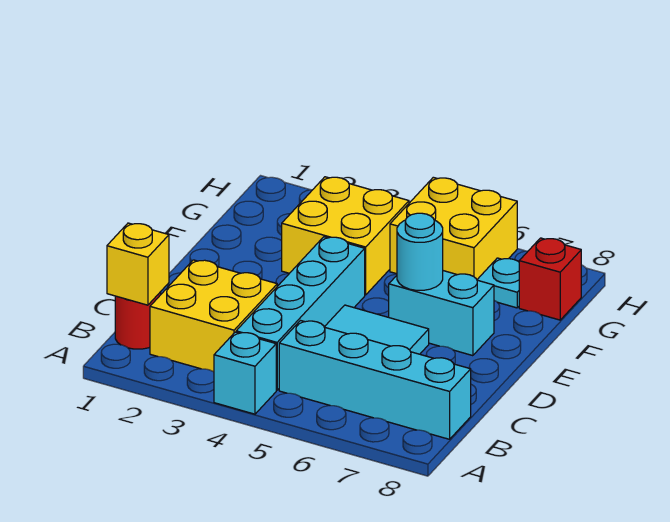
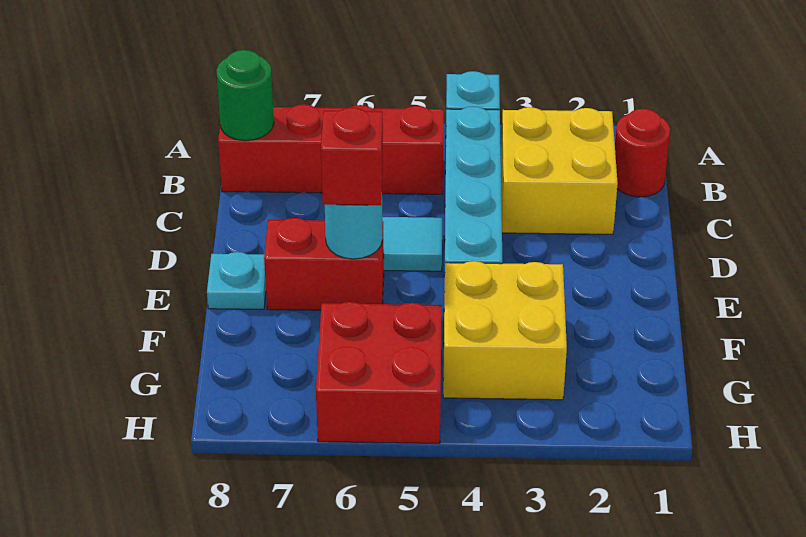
yellow 1x1 brick [107,223,169,305] -> none
cyan 1x4 brick [279,321,471,439] -> red 1x4 brick [218,104,444,194]
none -> green 1x1 round brick [216,50,274,141]
cyan 1x2 brick [389,271,494,356] -> red 1x2 brick [264,218,384,310]
yellow 2x2 brick [390,177,517,279] -> red 2x2 brick [316,302,442,443]
cyan 1x1 plate [477,258,519,308] -> cyan 1x1 plate moved to [207,252,266,309]
red 1x1 brick [519,238,581,320] -> red 1x1 brick moved to [321,108,383,205]

